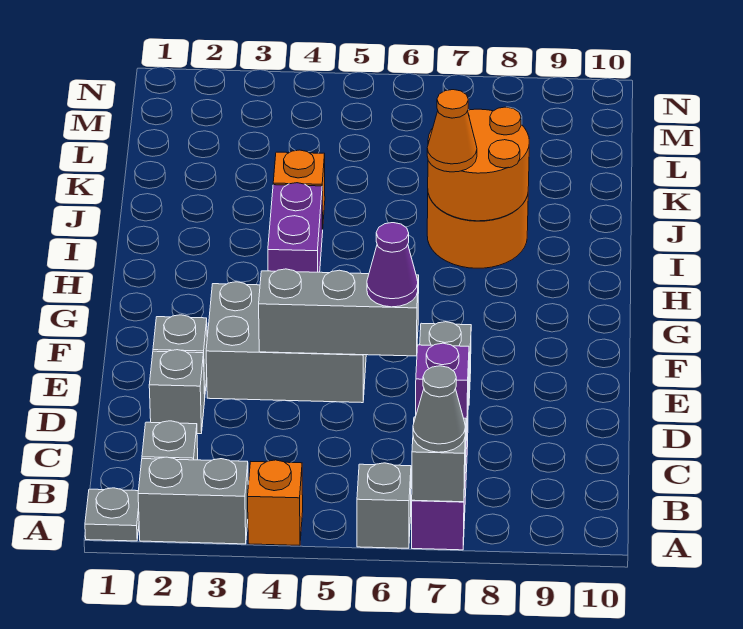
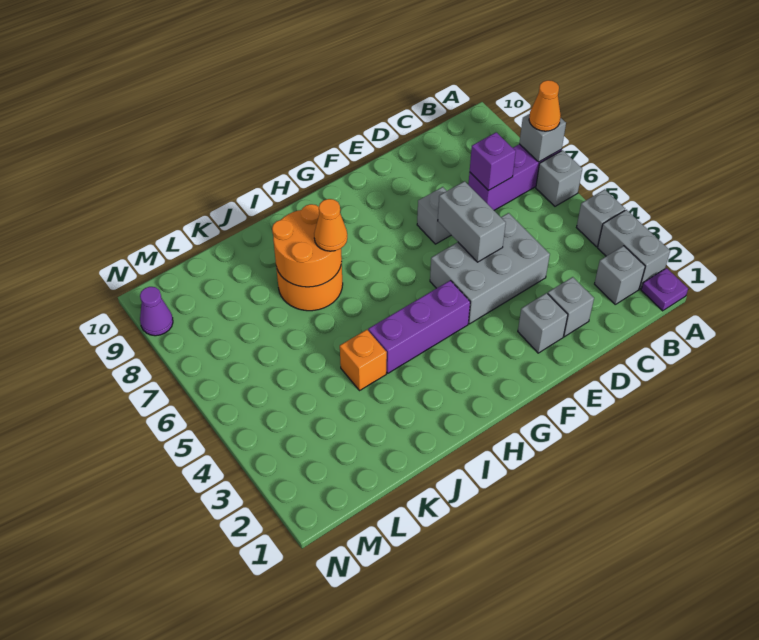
grey 1x1 plate [85,488,139,541] -> purple 1x1 plate [641,268,688,311]
orange 1x1 brick [248,460,303,546] -> grey 1x1 brick [577,189,625,247]
grey 1x1 cone [413,366,465,452] -> orange 1x1 cone [529,80,561,131]
grey 2x3 brick [206,282,366,403] -> grey 2x3 brick turned to [430,213,550,324]
grey 1x3 brick [259,269,419,356] -> grey 1x2 brick [438,181,506,262]
purple 1x1 cone [367,223,418,307] -> purple 1x1 cone moved to [140,287,173,336]
purple 1x2 brick [268,183,323,272] -> purple 1x3 brick [368,280,470,373]

